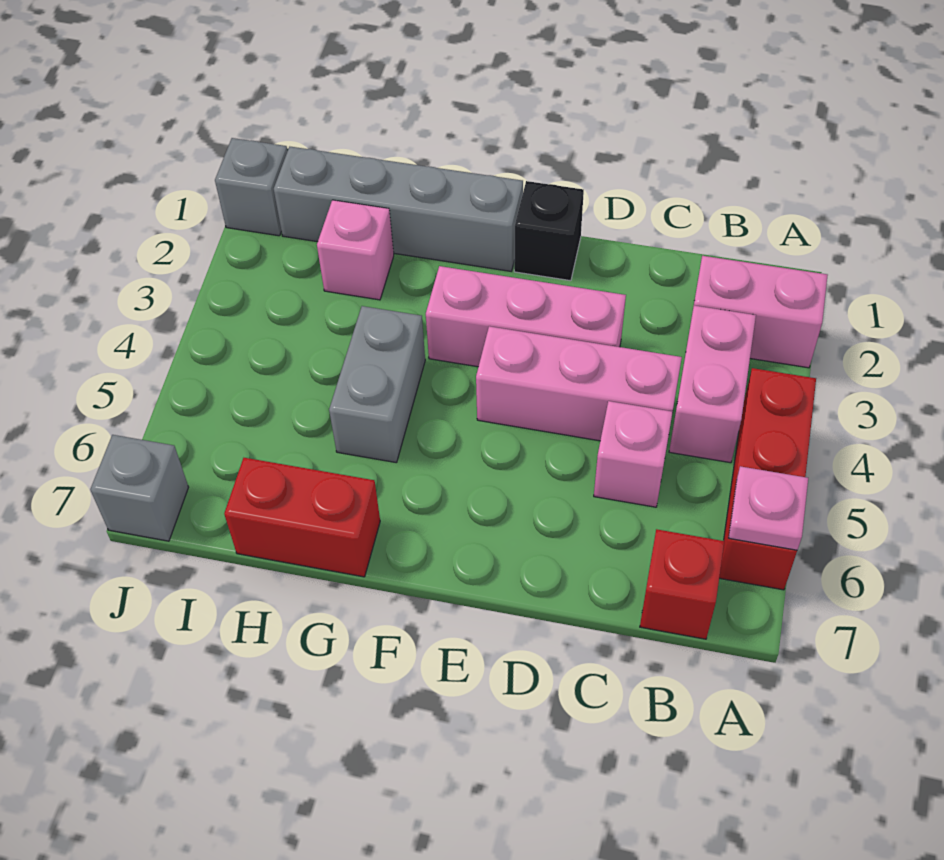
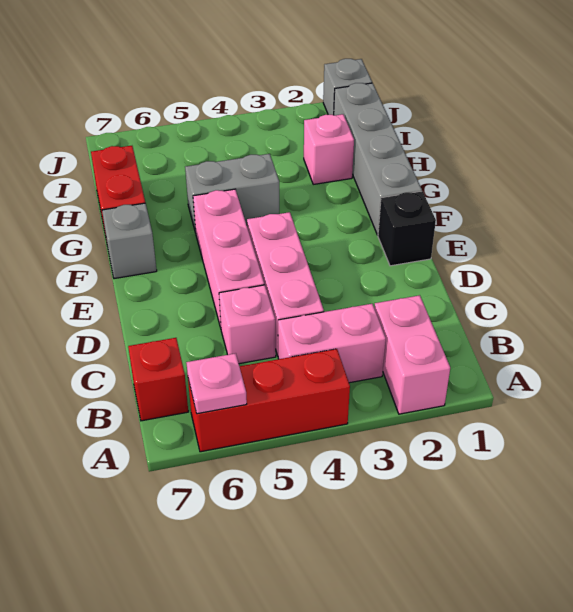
pink 1x3 brick [426,266,626,367] -> pink 1x3 brick moved to [193,189,264,328]
grey 1x1 brick [90,435,189,541] -> grey 1x1 brick moved to [102,203,157,279]

